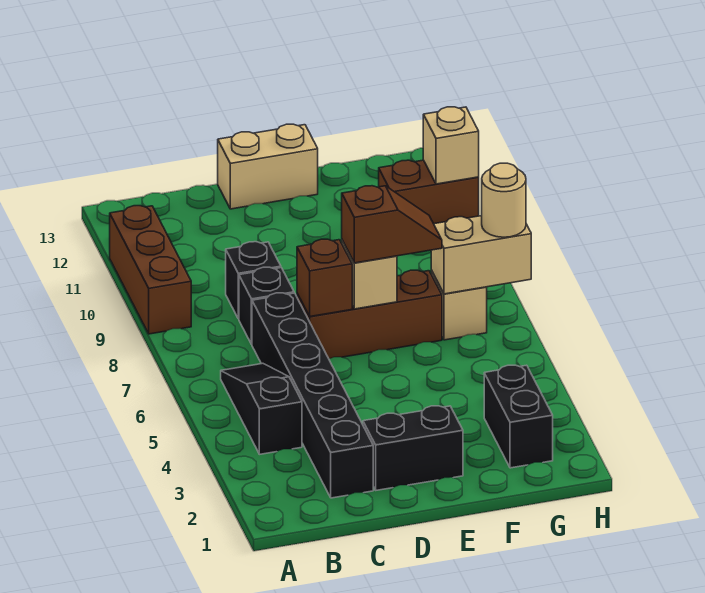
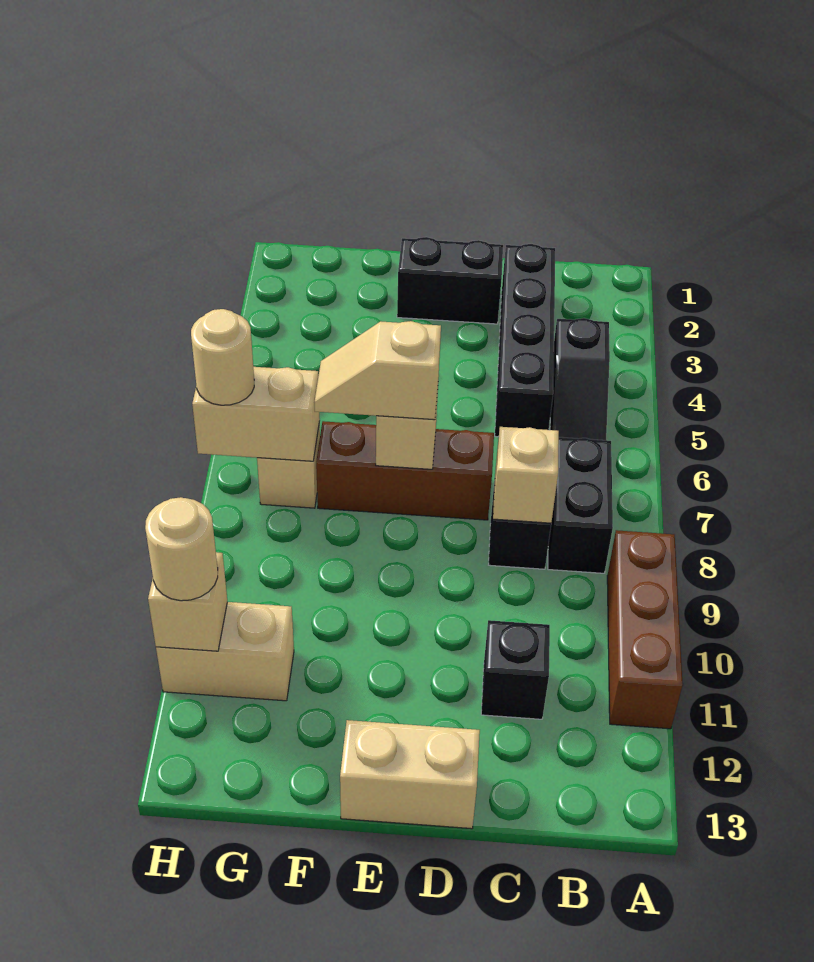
black 1x6 brick [252,293,373,498] -> black 1x4 brick [495,244,555,437]
none -> tan 1x1 brick [493,427,559,523]
black 1x1 brick [226,242,281,319] -> black 1x1 brick moved to [481,620,550,719]
brown 1x1 brick [297,239,352,316] -> none
brown 1x2 slope [342,186,442,263] -> tan 1x2 slope [314,321,441,420]
black 1x2 brick [484,365,553,468] -> black 1x2 brick moved to [548,437,613,573]
brown 1x2 brick [379,160,479,224] -> tan 1x2 brick [156,602,294,701]
none -> tan 1x1 round brick [145,497,218,601]

